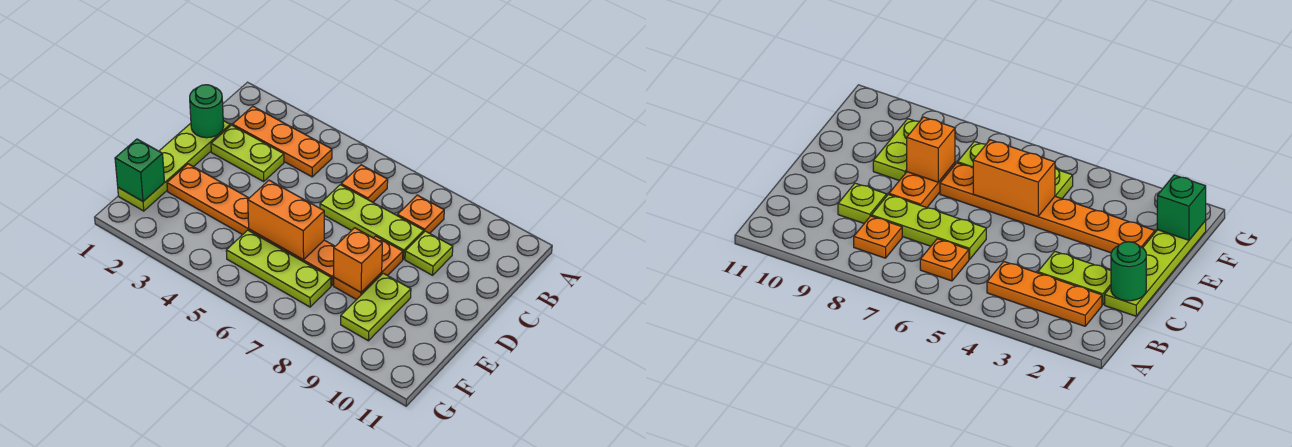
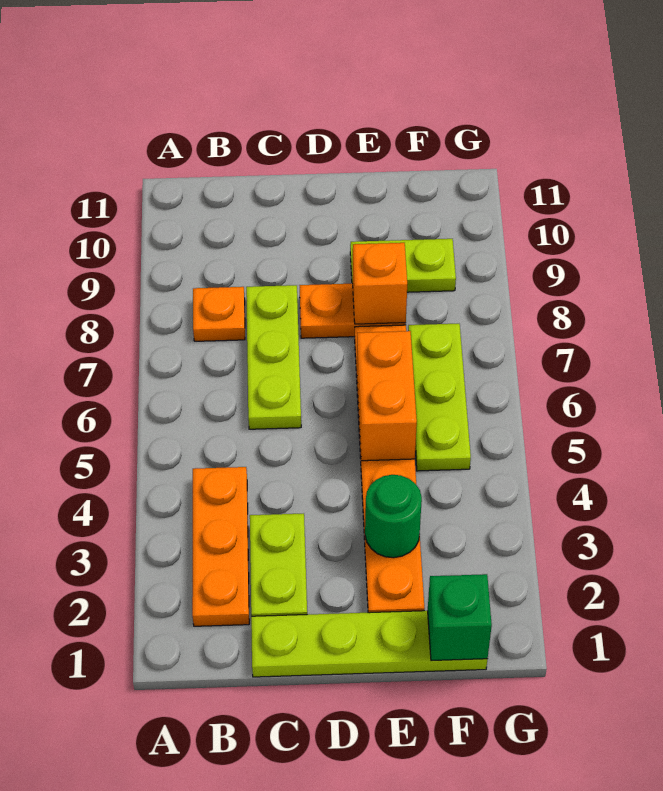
orange 1x1 plate [341,165,388,202] -> none
green 1x1 round brick [190,85,224,138] -> green 1x1 round brick moved to [365,475,422,558]
lime 1x1 plate [405,231,453,275] -> none

